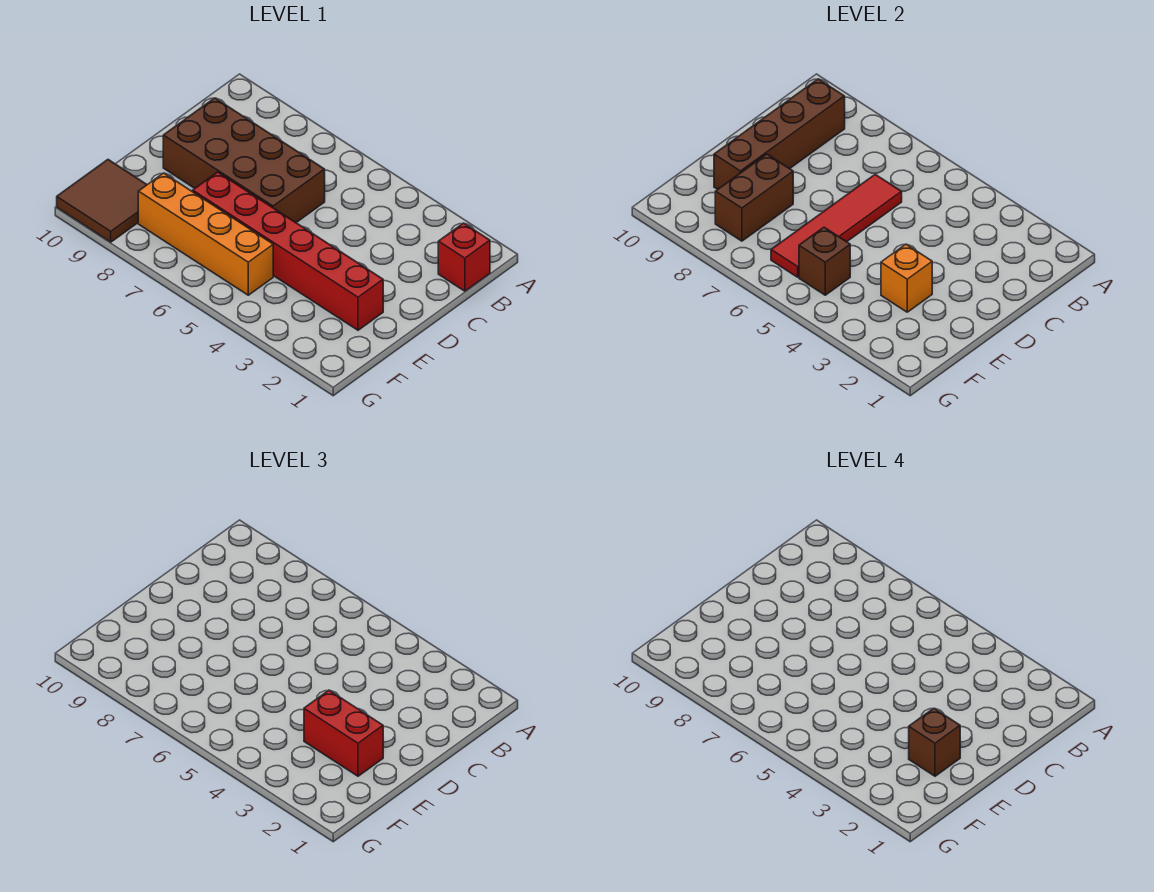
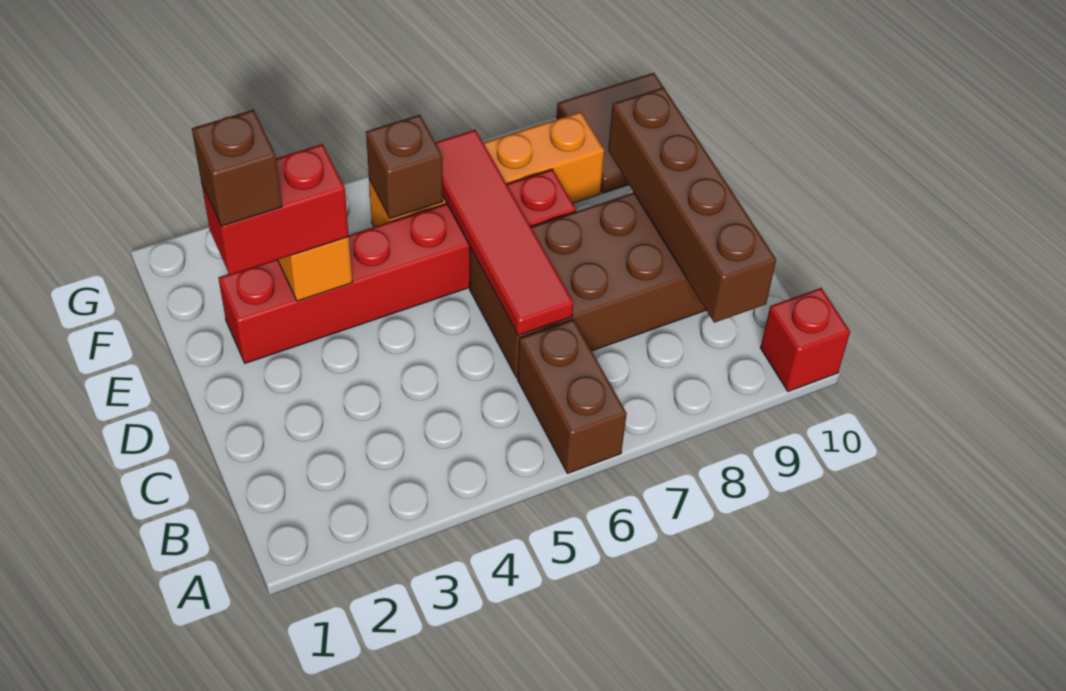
red 1x1 brick [438,223,490,291] -> red 1x1 brick moved to [761,288,850,391]
brown 1x2 brick [715,154,793,241] -> brown 1x2 brick moved to [518,319,627,474]

